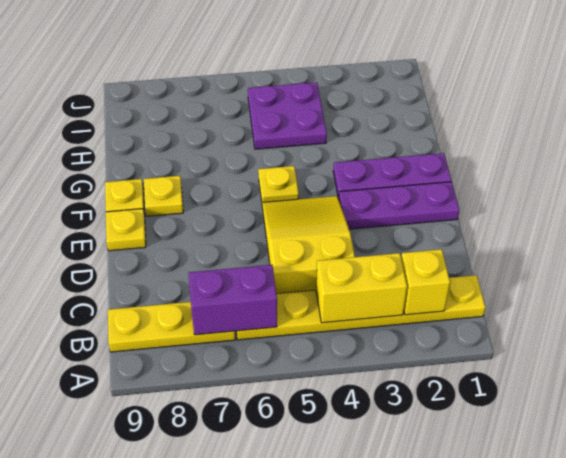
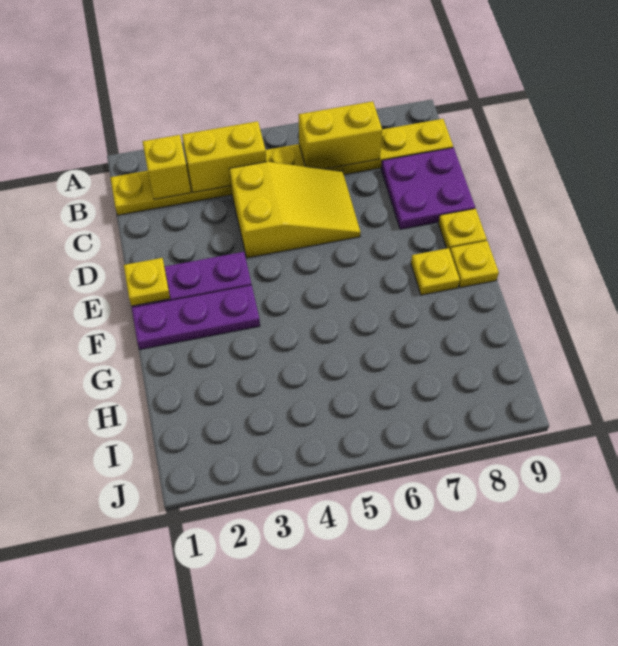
purple 1x2 brick [189,265,277,335] -> yellow 1x2 brick [299,101,382,169]
yellow 2x3 slope [262,196,355,294] -> yellow 2x3 slope turned to [229,162,361,258]
yellow 1x1 plate [258,166,299,202] -> yellow 1x1 plate moved to [124,258,170,306]
purple 2x2 plate [248,82,327,149] -> purple 2x2 plate moved to [381,148,475,229]

